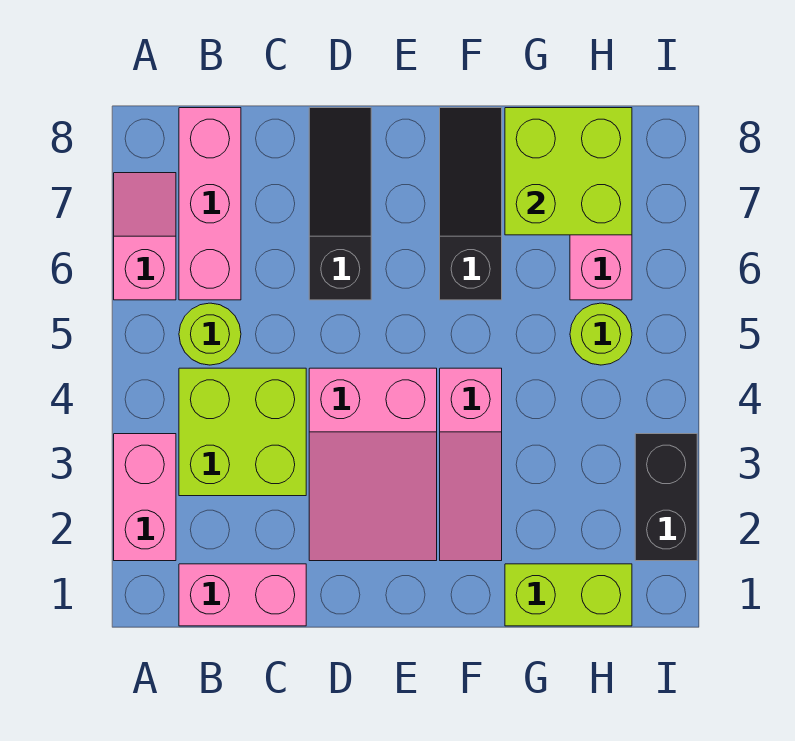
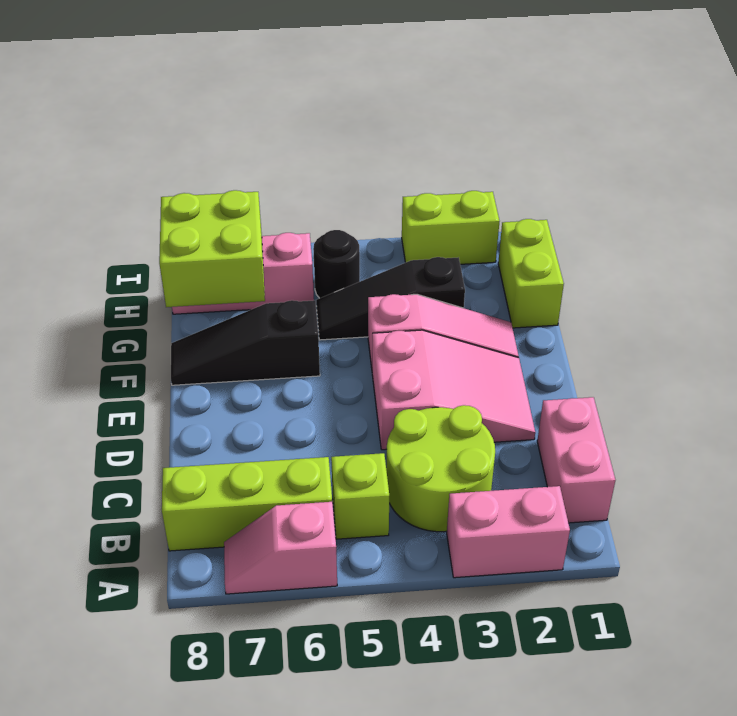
lime 2x2 brick [179,368,306,496] -> lime 2x2 round brick [386,405,495,532]
lime 1x1 round brick [179,303,241,365] -> lime 1x1 brick [331,453,389,539]
pink 1x3 brick [179,108,241,300] -> lime 1x3 brick [162,457,332,551]
black 1x3 slope [309,108,371,300] -> black 1x3 slope moved to [316,257,465,340]
lime 1x1 round brick [570,303,632,365] -> black 1x1 round brick [313,230,360,298]
black 1x2 brick [635,434,697,561] -> lime 1x2 brick [402,191,500,264]

